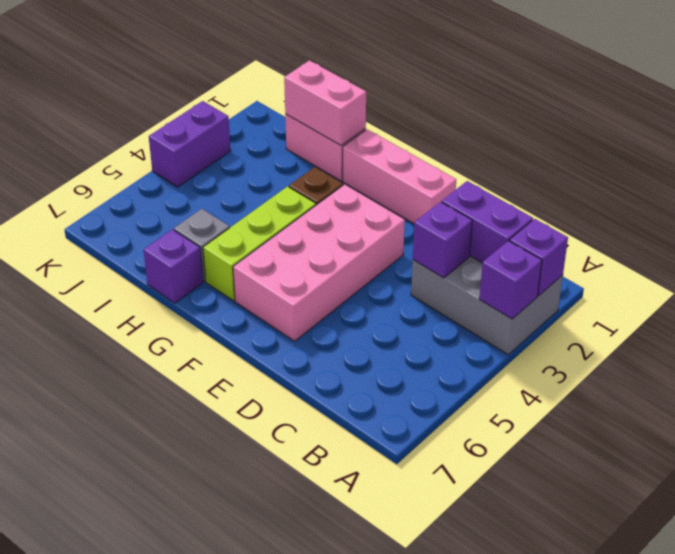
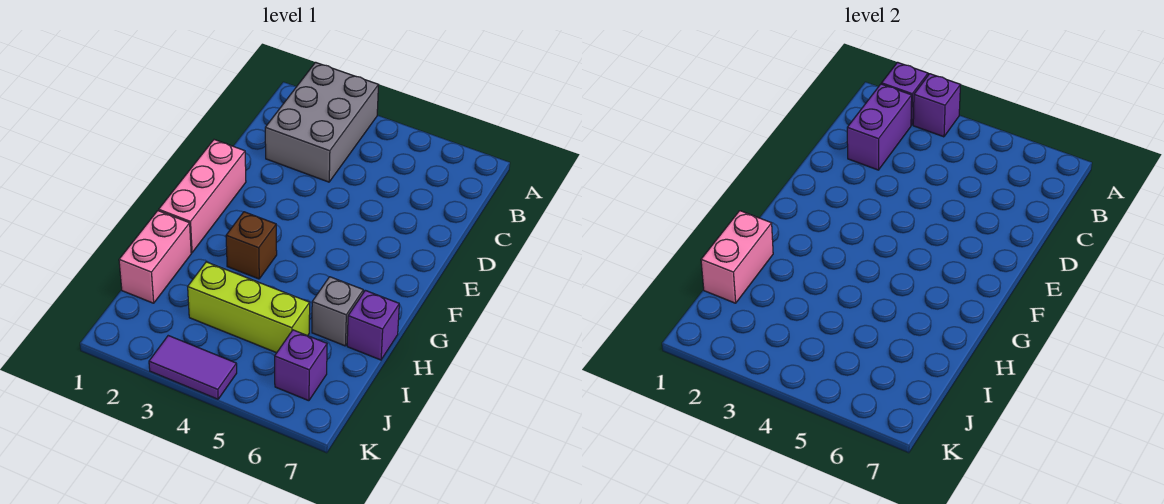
purple 1x1 brick [413,202,472,278] -> purple 1x1 brick moved to [275,330,327,401]
pink 2x4 brick [233,184,405,341] -> none
lime 1x3 brick [203,186,316,301] -> lime 1x3 brick moved to [188,262,310,353]
purple 1x2 brick [149,101,231,187] -> purple 1x2 tile [149,336,237,399]

